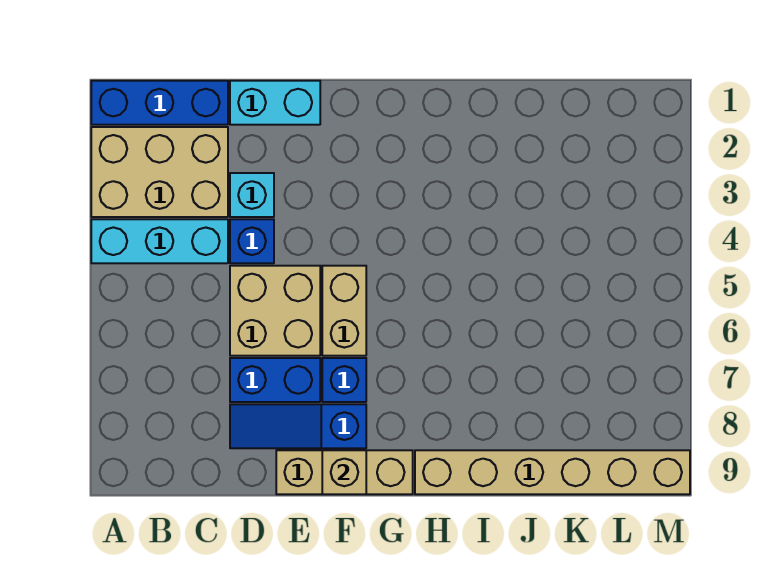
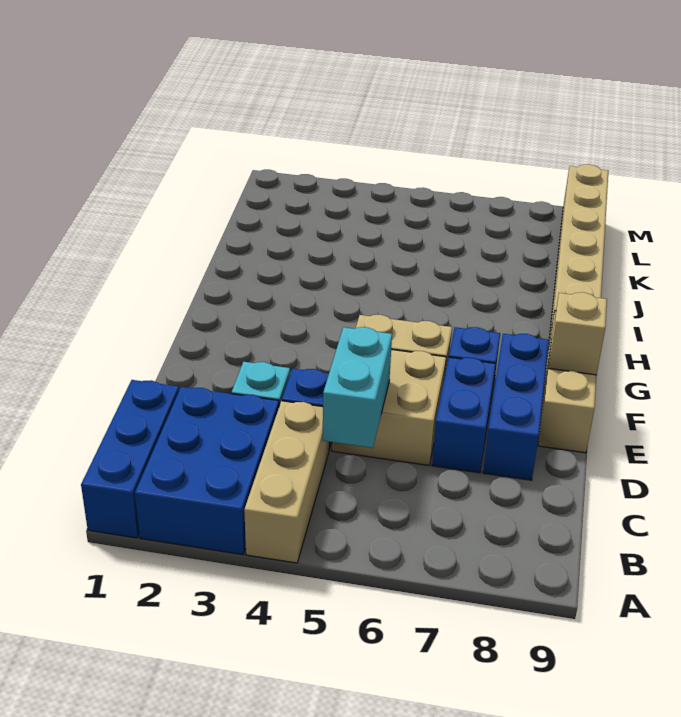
tan 2x3 brick [91,127,228,217] -> blue 2x3 brick [135,387,279,555]
cyan 1x3 brick [91,219,228,263] -> tan 1x3 brick [244,401,329,563]
cyan 1x2 brick [230,81,320,125] -> cyan 1x2 brick moved to [323,327,392,448]
blue 1x3 slope [230,404,366,448] -> blue 1x3 brick [483,334,549,480]

